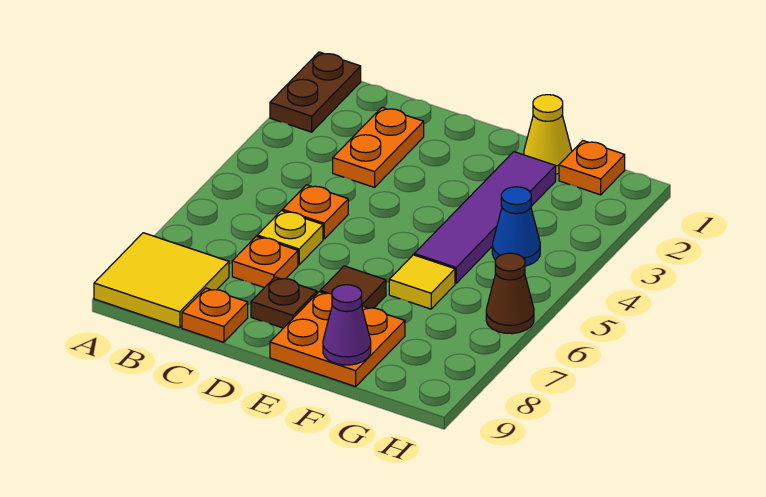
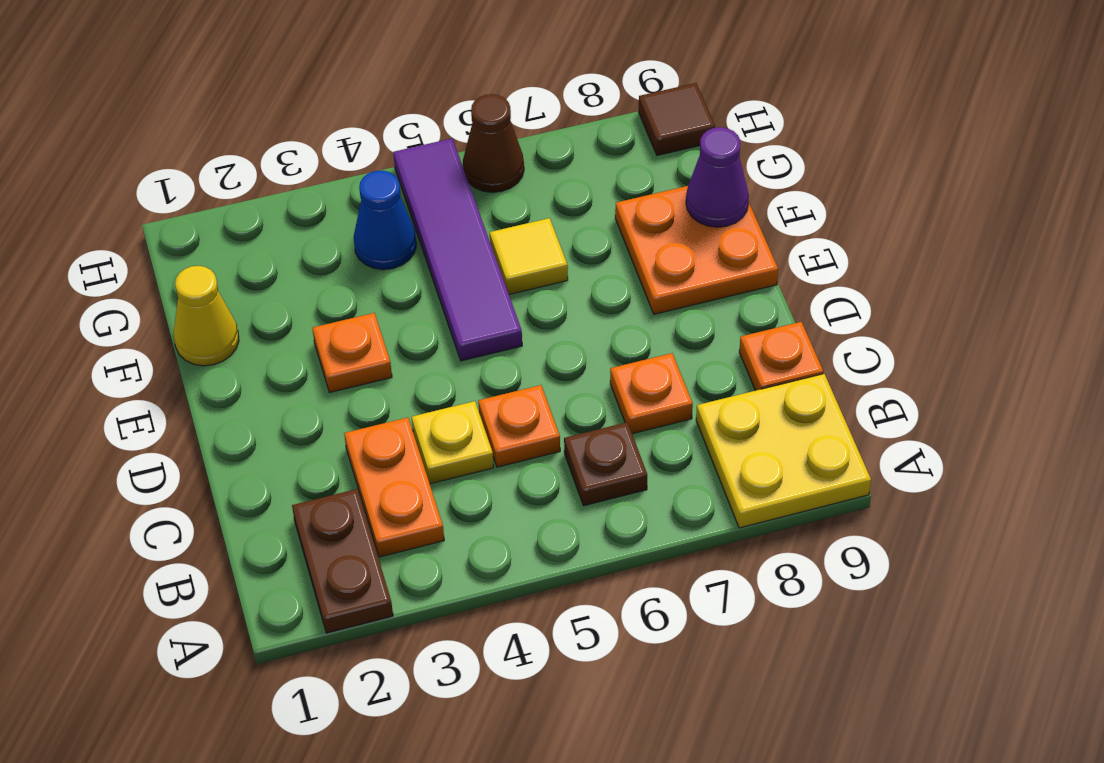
brown 1x2 plate [270,52,361,132] -> brown 1x2 plate turned to [292,489,393,633]
yellow 2x2 tile [94,233,229,328] -> yellow 2x2 plate [696,374,871,528]
orange 1x2 plate [333,107,424,187] -> orange 1x2 plate turned to [344,418,444,557]
yellow 1x1 plate [257,211,323,265] -> yellow 1x1 plate moved to [412,401,494,484]
brown 1x1 plate [251,277,317,328] -> brown 1x1 plate moved to [564,422,647,506]
brown 1x1 tile [320,266,386,308] -> brown 1x1 tile moved to [639,83,715,155]
purple 1x4 tile [414,152,556,283] -> purple 1x4 tile turned to [393,139,522,361]
orange 1x1 plate [559,141,625,195] -> orange 1x1 plate moved to [312,313,392,392]

